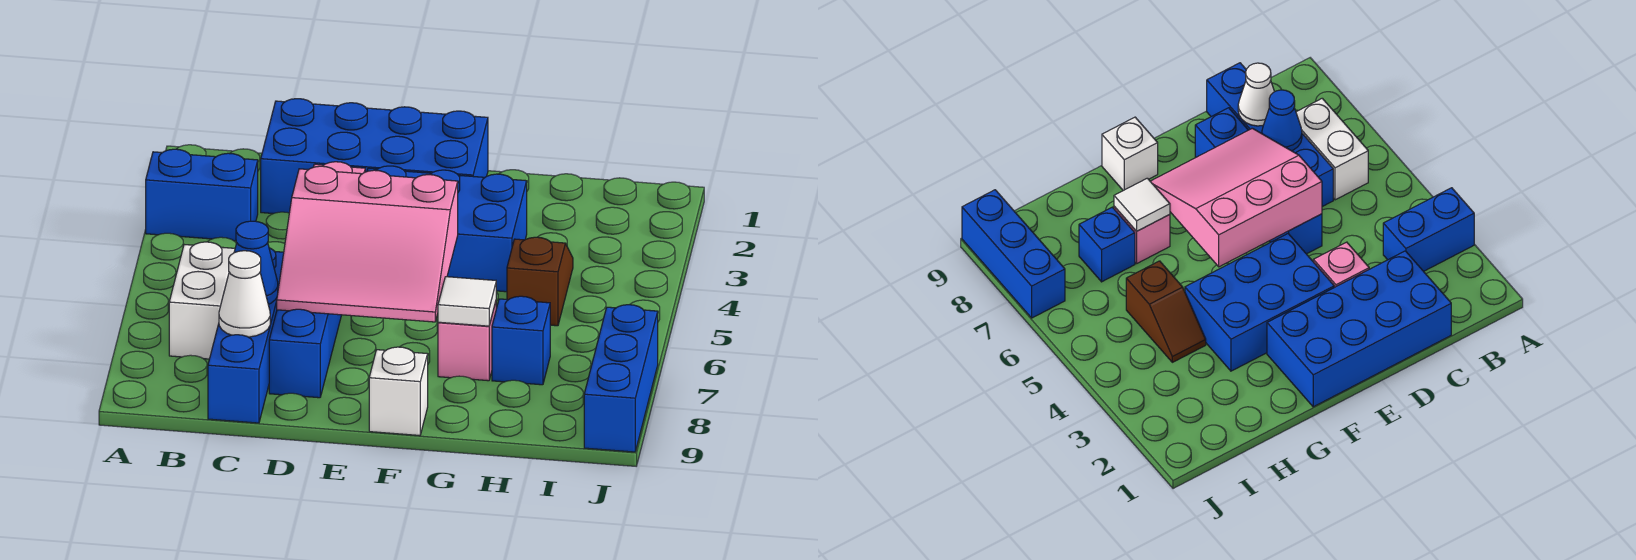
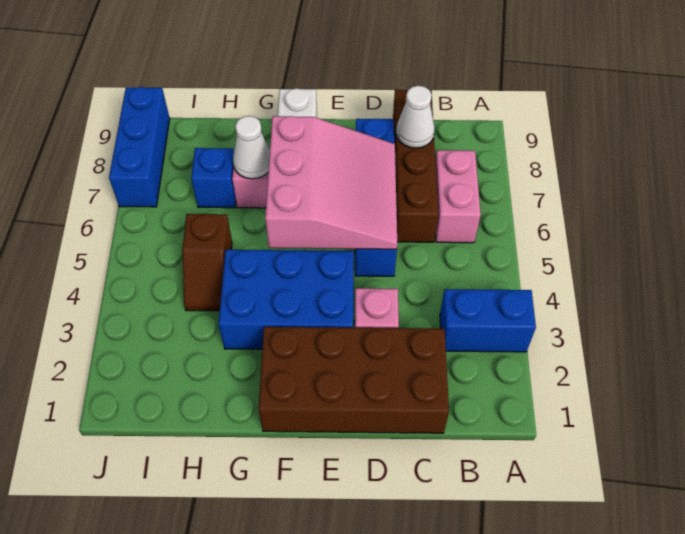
white 1x2 brick [169,242,235,359] -> pink 1x2 brick [435,150,481,243]
blue 2x4 brick [261,99,488,214] -> brown 2x4 brick [259,327,449,433]
blue 1x4 brick [208,248,284,423] -> brown 1x4 brick [393,90,438,242]
blue 1x1 cone [234,221,278,304] -> none
pink 3x3 slope [277,166,458,322] -> pink 3x3 slope turned to [265,116,397,249]
white 1x1 tile [438,277,496,326] -> white 1x1 cone [233,116,270,179]

